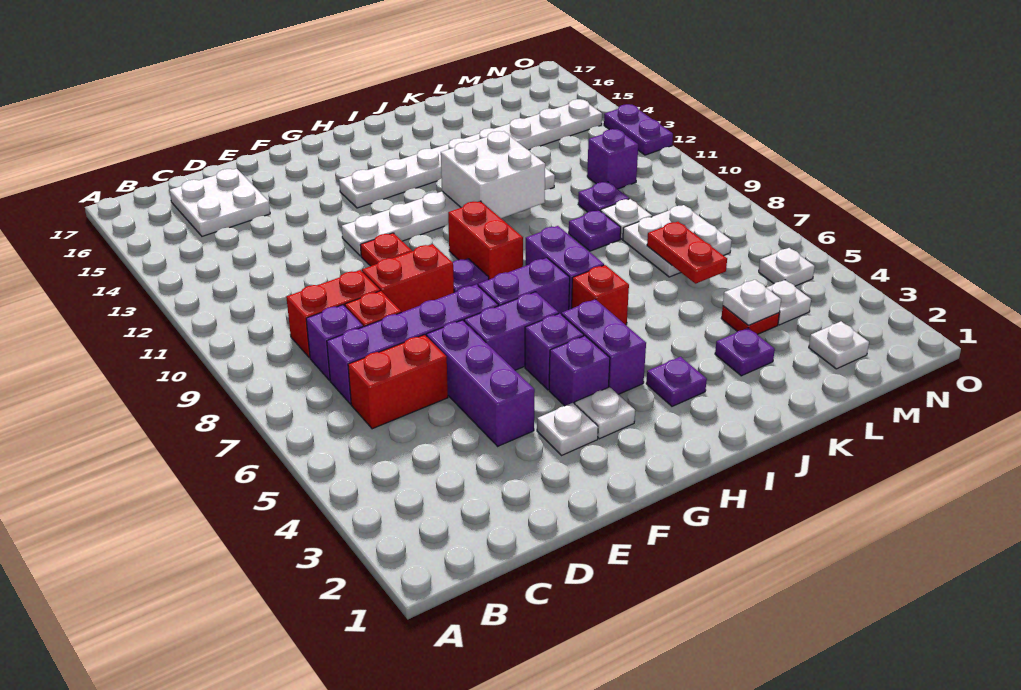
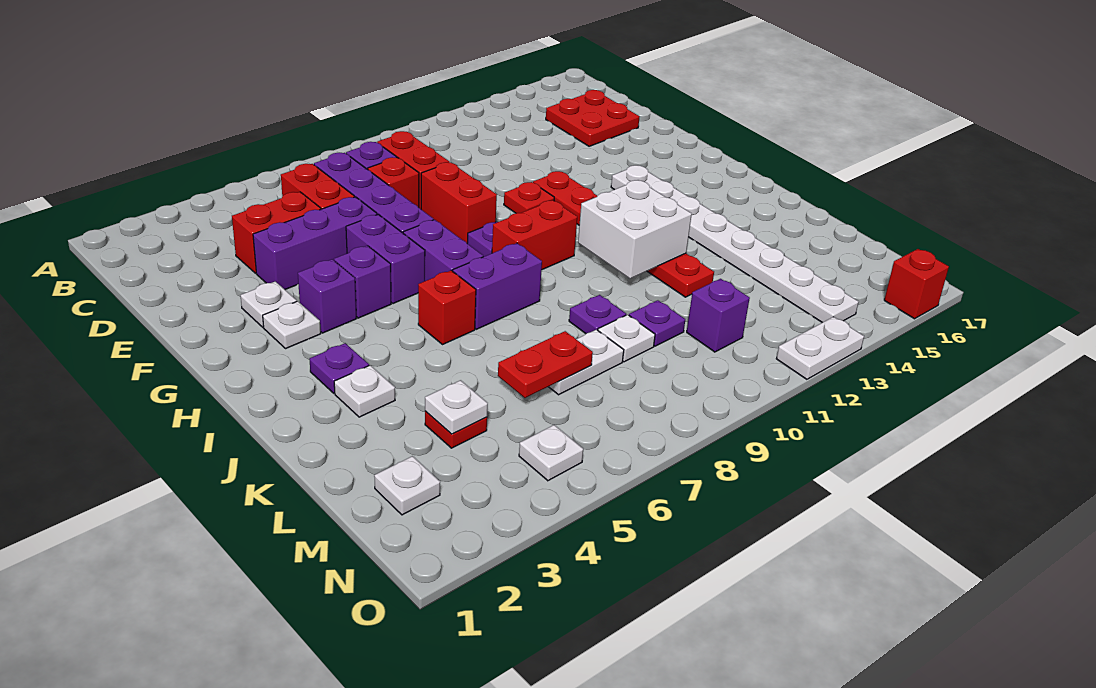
white 2x2 plate [170,169,270,236] -> red 2x2 plate [546,90,640,146]
none -> red 1x2 brick [232,192,321,273]
white 1x6 plate [342,168,555,256] -> red 1x6 plate [533,171,714,297]
purple 1x2 brick [562,299,646,394] -> none
purple 1x1 plate [715,328,775,376] -> none
white 2x2 plate [623,205,732,277] -> white 1x2 plate [549,330,624,395]
white 1x1 plate [767,280,811,325] -> white 1x1 plate moved to [334,365,395,417]
purple 1x2 plate [604,104,673,155] -> white 1x2 plate [776,317,864,379]
none -> red 1x1 brick [884,249,949,319]

